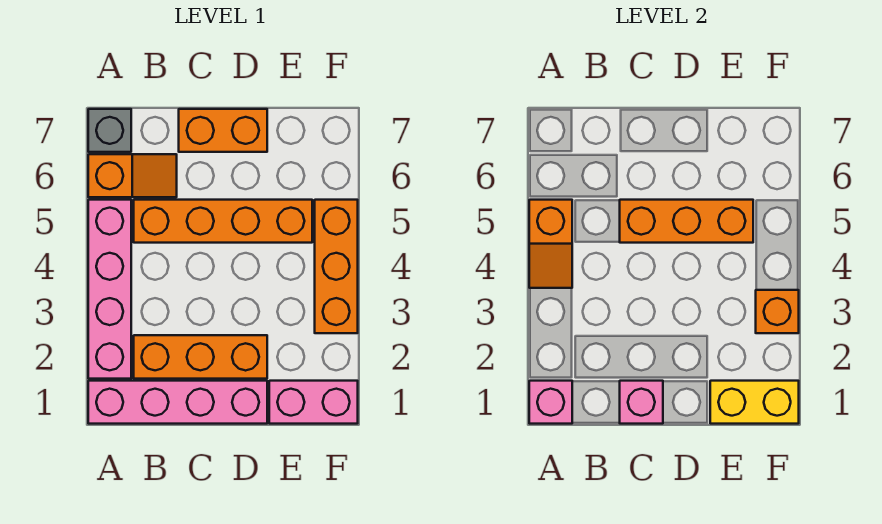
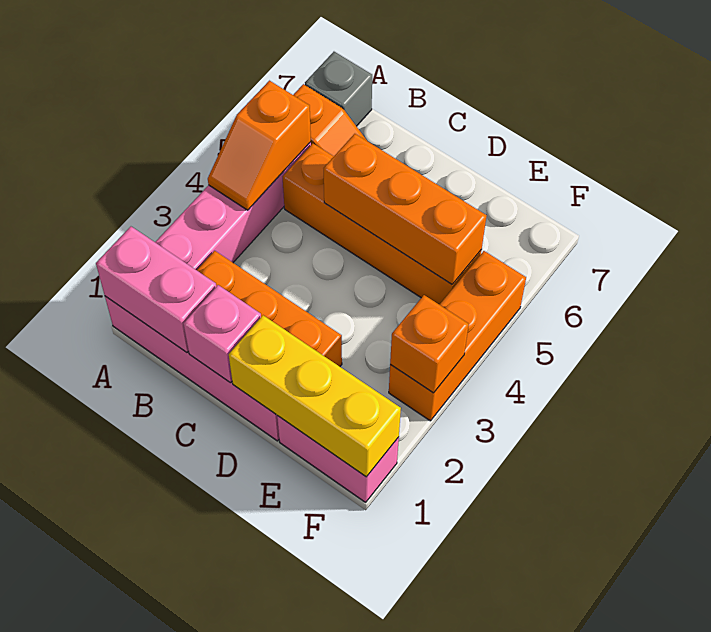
pink 1x1 brick [529,381,572,424] -> pink 1x2 brick [96,227,216,352]
orange 1x2 brick [179,109,267,152] -> none
yellow 1x2 brick [710,381,799,424] -> yellow 1x3 brick [229,315,401,477]

